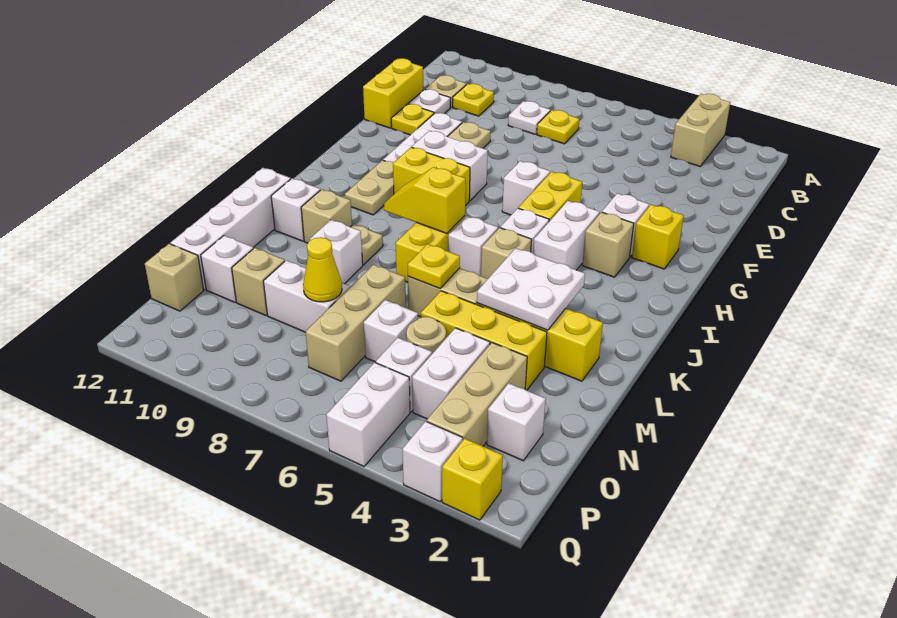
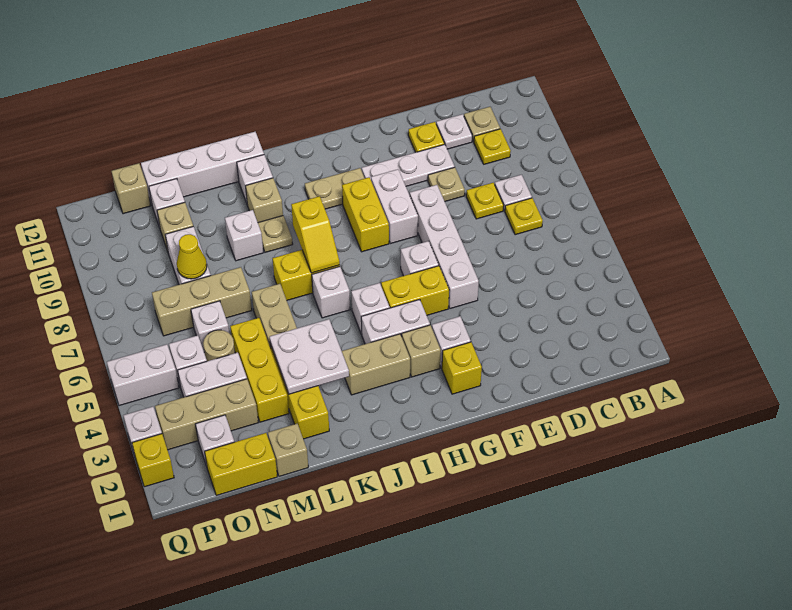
tan 1x2 brick [671,94,730,166] -> tan 1x2 brick moved to [342,334,410,395]
yellow 1x2 brick [363,58,423,128] -> yellow 1x2 brick moved to [205,433,277,495]
none -> white 1x4 brick [410,185,479,309]
tan 1x1 brick [481,228,532,279] -> tan 1x1 brick moved to [268,424,308,476]
yellow 1x2 slope [384,167,466,233] -> yellow 1x2 slope turned to [291,196,340,273]
yellow 1x1 plate [408,244,460,288] -> yellow 1x1 plate moved to [466,183,504,219]

